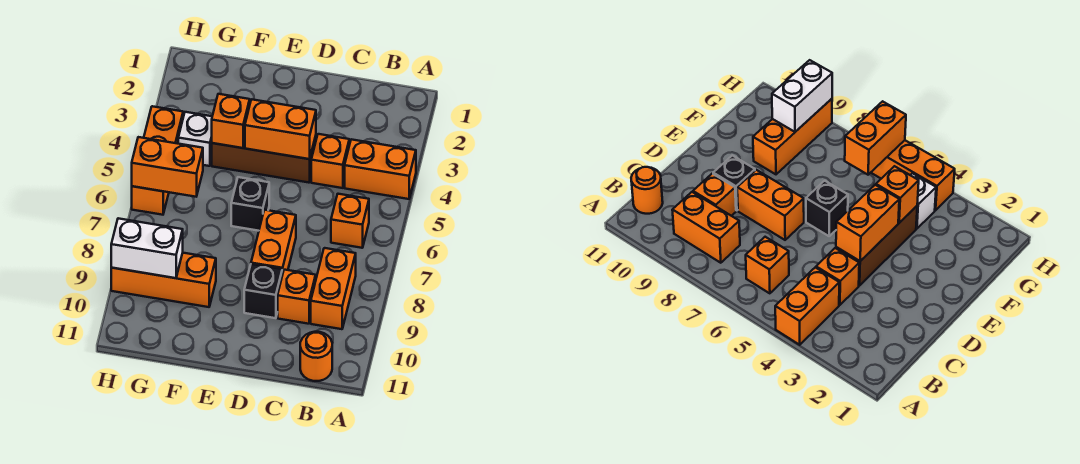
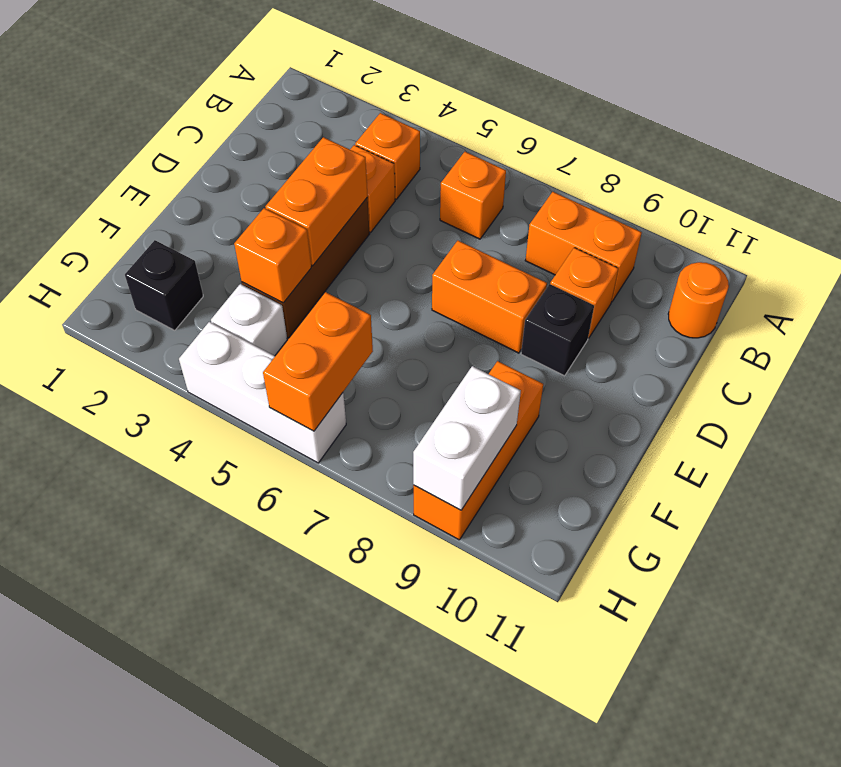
orange 1x2 brick [345,139,416,199] -> orange 1x1 brick [355,113,420,199]
black 1x1 brick [231,177,269,231] -> black 1x1 brick moved to [125,240,203,330]
orange 1x3 brick [132,106,183,215] -> white 1x3 brick [179,322,346,463]

